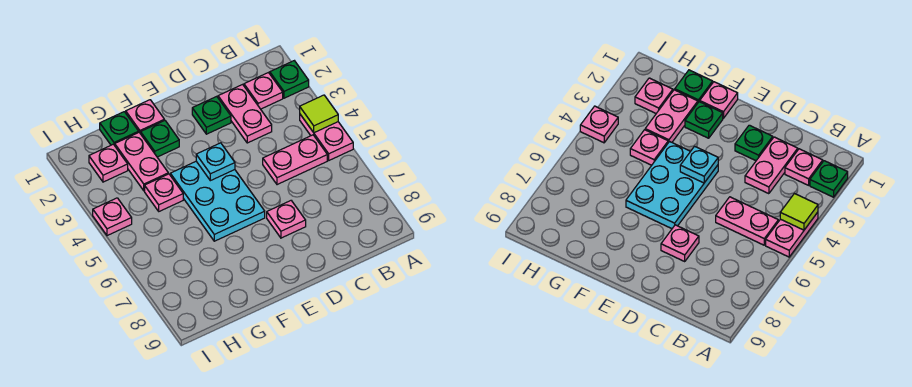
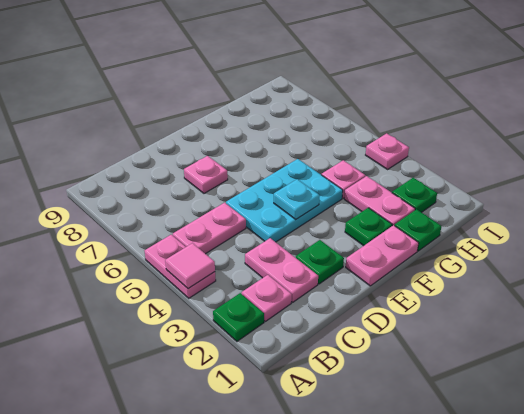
lime 1x1 tile [300,95,338,133] -> pink 1x1 tile [165,243,215,289]
cyan 2x3 plate [170,161,265,241] -> cyan 2x3 plate turned to [226,159,343,242]
pink 1x1 plate [126,100,164,134] -> pink 1x2 plate [346,225,419,286]
pink 1x1 plate [89,144,128,182] -> green 1x1 plate [392,178,437,212]

